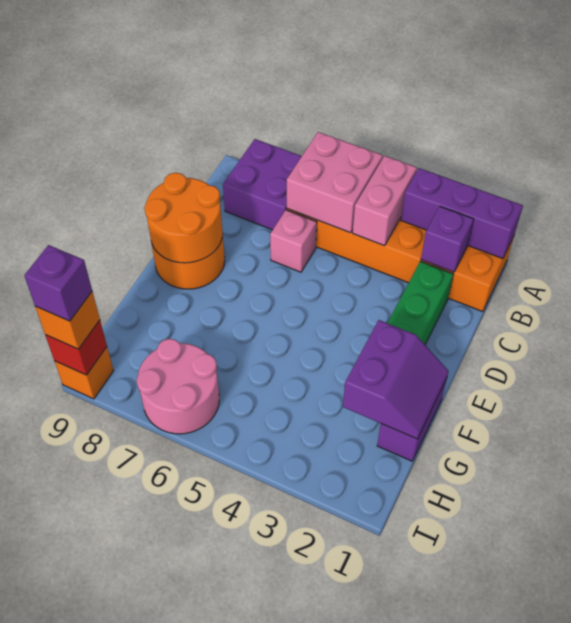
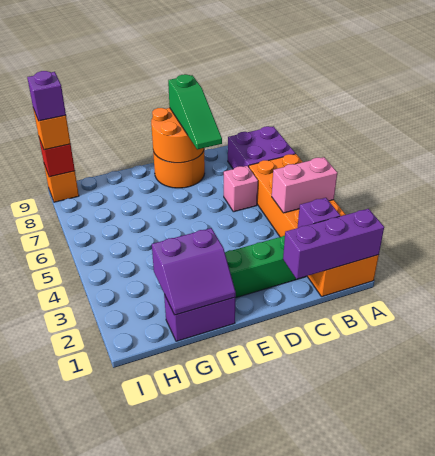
purple 1x3 brick [401,168,523,259] -> purple 1x3 brick turned to [283,209,384,279]
pink 2x2 brick [287,132,383,233] -> none
none -> green 1x3 slope [168,74,222,150]
pink 2x2 round brick [136,339,219,434] -> none

